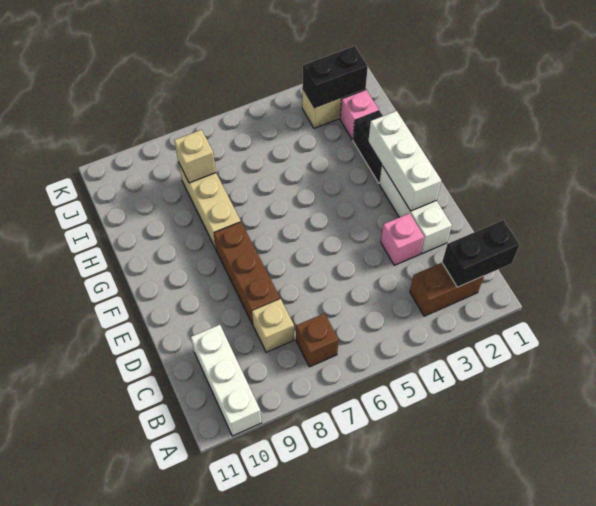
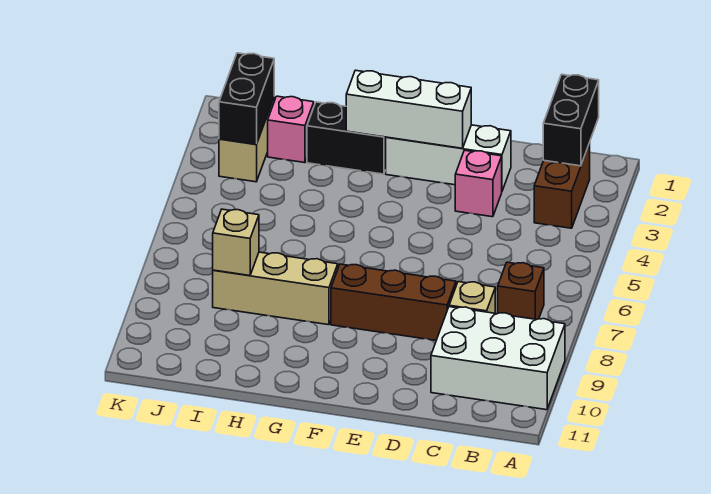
white 1x3 brick [191,325,262,436] -> white 2x3 brick [431,307,565,410]

